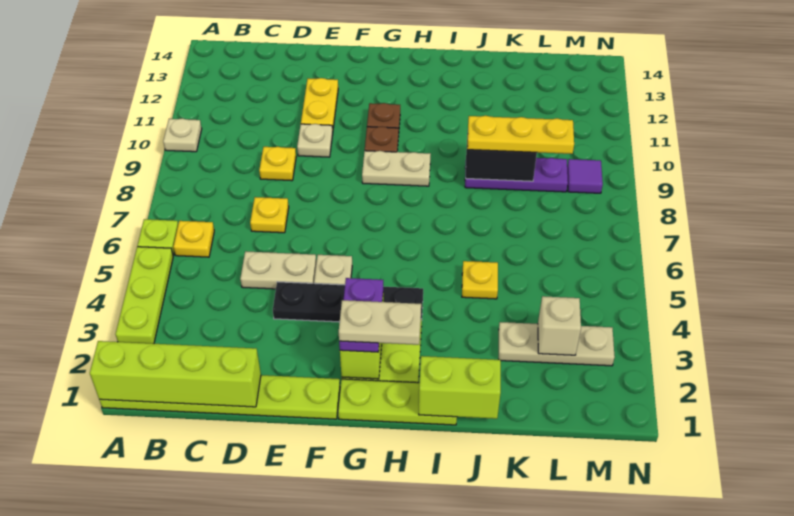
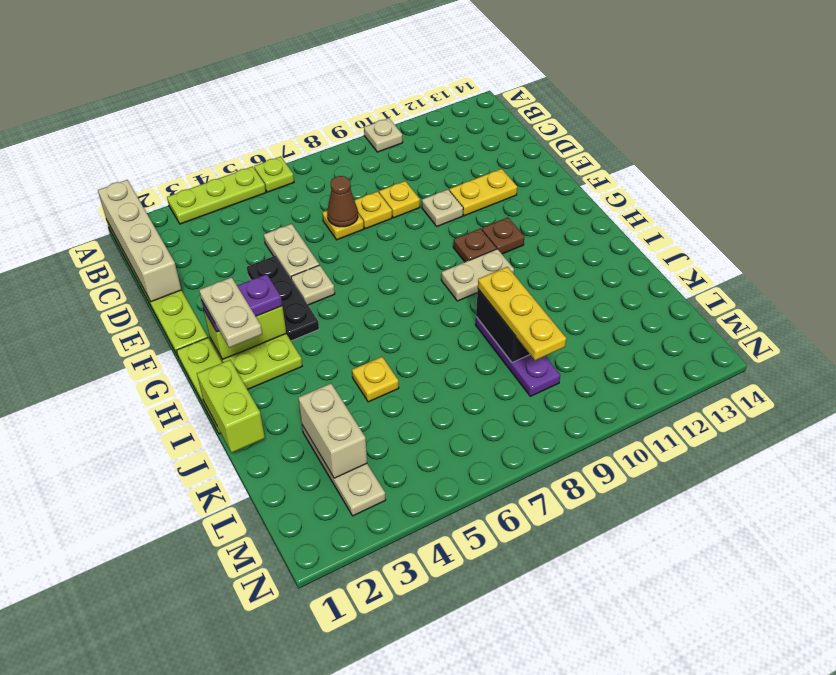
lime 1x4 brick [90,341,261,407] -> tan 1x4 brick [98,180,181,302]
yellow 1x1 plate [173,221,214,257] -> yellow 1x1 plate moved to [355,191,392,229]
none -> brown 1x1 cone [327,176,358,227]
black 1x4 plate [273,282,423,322] -> black 1x3 plate [247,256,319,341]
tan 1x2 plate [362,151,431,186] -> tan 1x2 plate turned to [441,249,514,301]
tan 1x1 brick [538,296,581,355] -> tan 1x2 brick [298,383,367,478]
purple 1x1 tile [567,159,603,193] -> none

